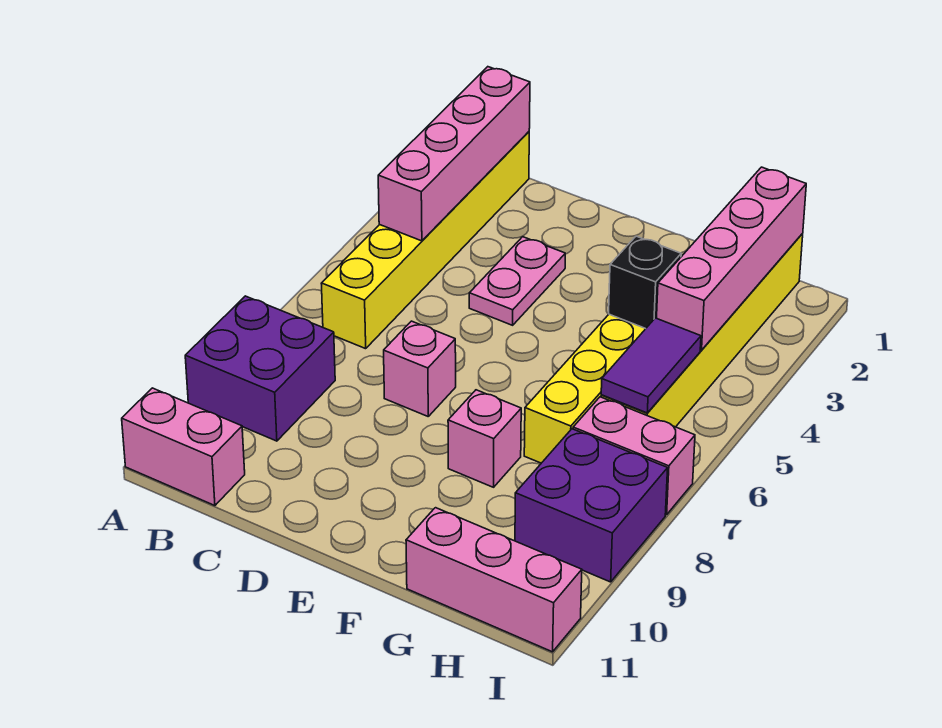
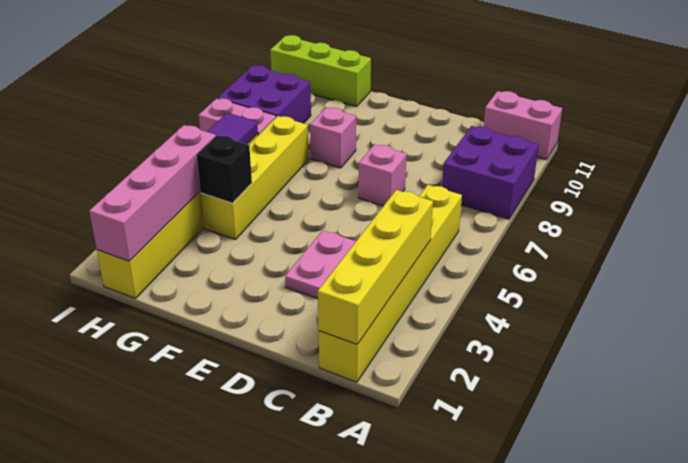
pink 1x4 brick [378,67,530,241] -> yellow 1x4 brick [318,190,433,344]
pink 1x3 brick [406,508,582,652] -> lime 1x3 brick [270,35,371,107]

